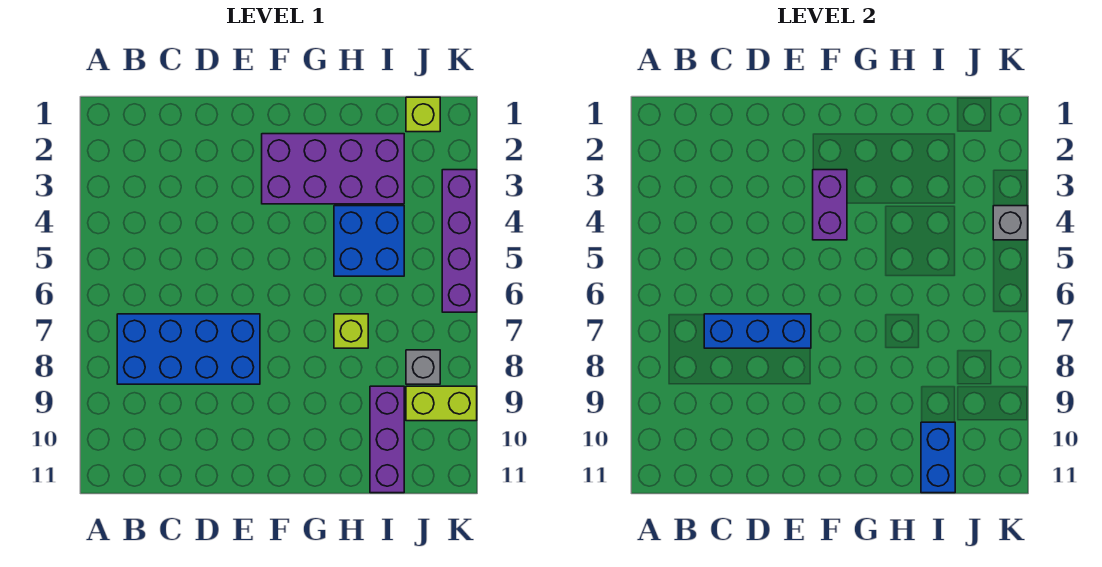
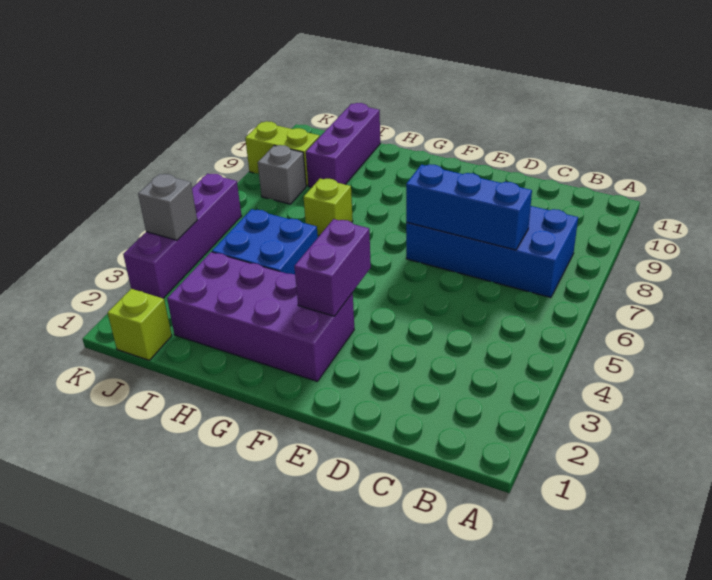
blue 1x2 brick [921,422,955,493] -> none

